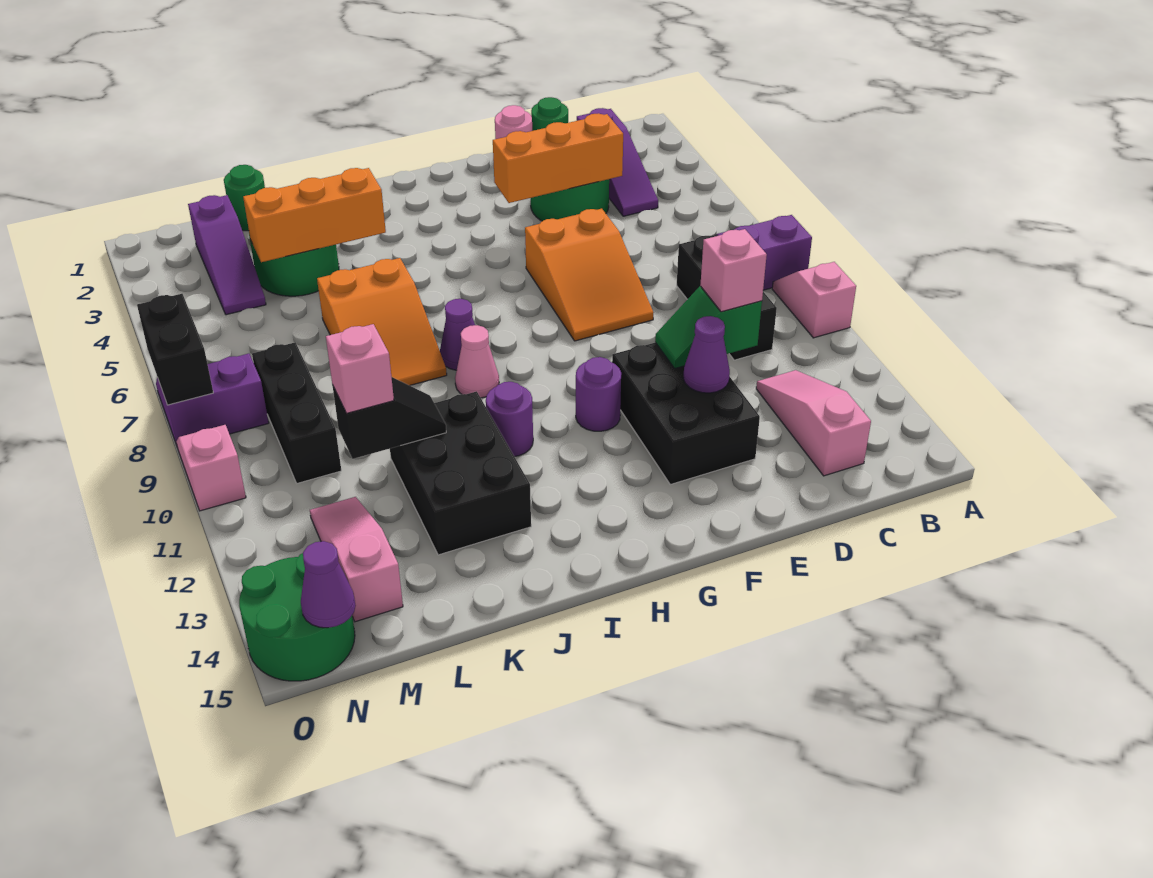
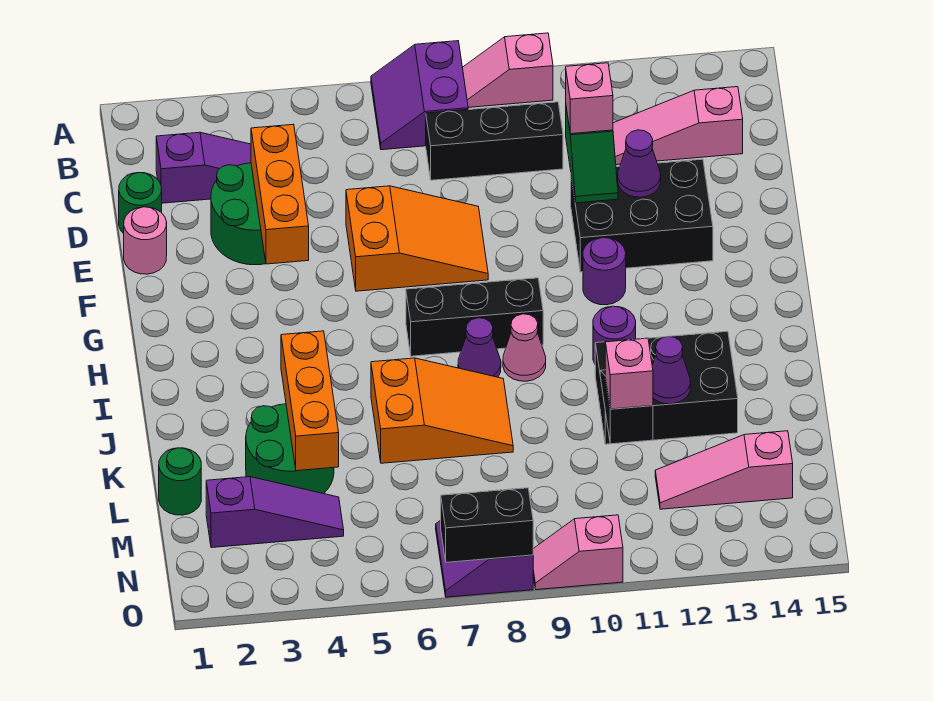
black 1x3 brick [252,342,341,483] -> black 1x3 brick moved to [406,278,543,356]
green 2x2 round brick [239,553,355,681] -> none
purple 1x1 cone [301,541,356,628] -> purple 1x1 cone moved to [652,337,691,404]

